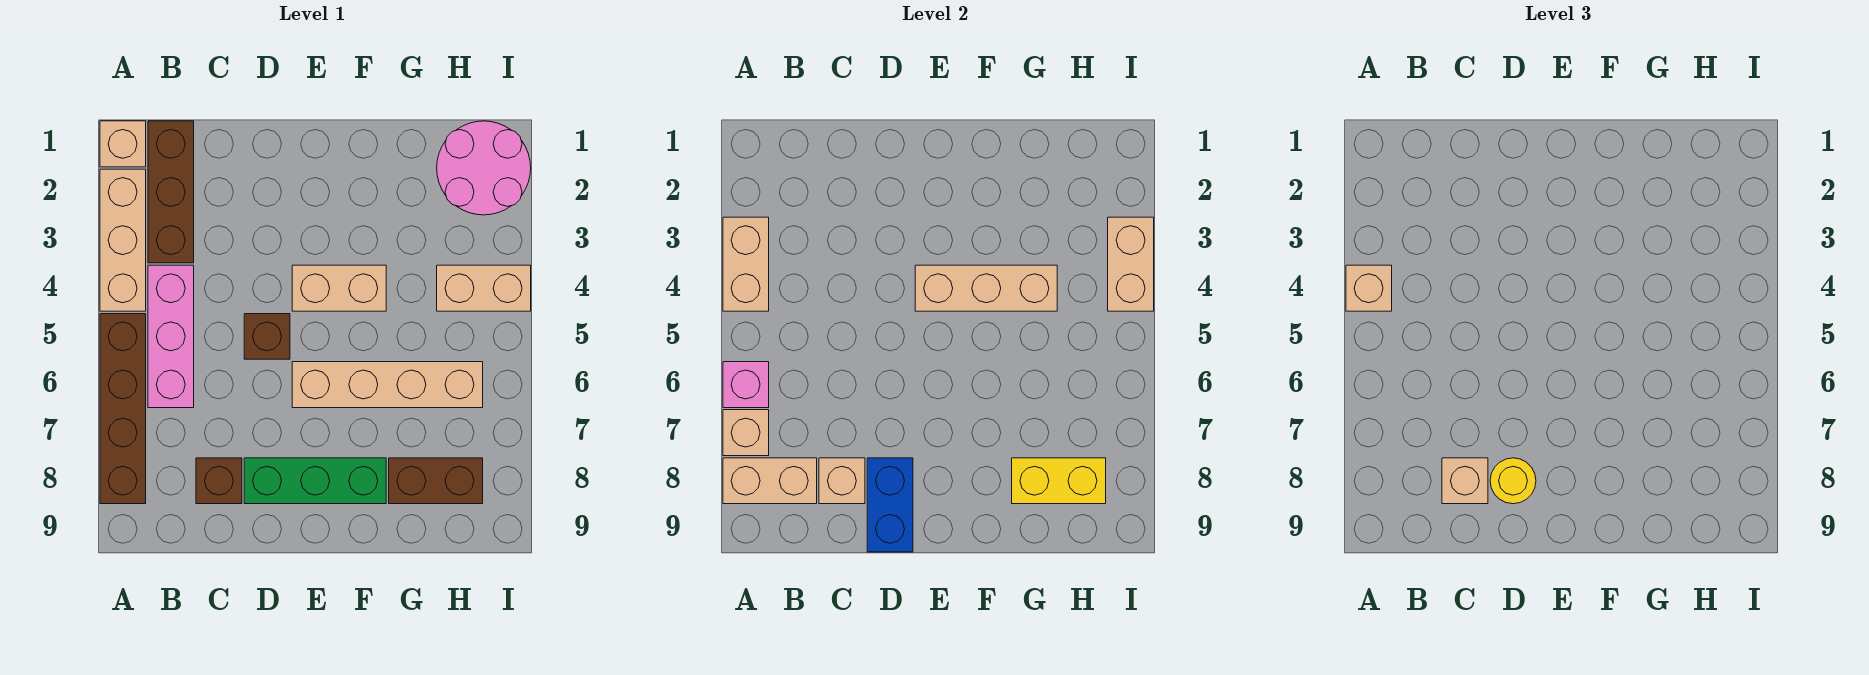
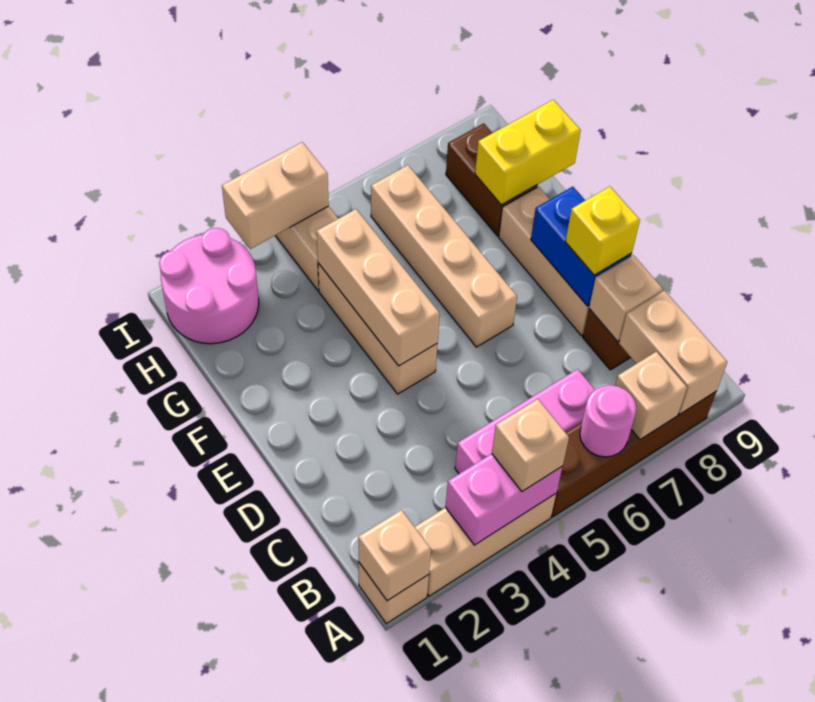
tan 1x2 brick [723,217,769,311] -> pink 1x2 brick [445,454,563,545]
pink 1x1 brick [723,362,769,408] -> pink 1x1 round brick [580,385,636,457]
brown 1x3 brick [148,121,194,263] -> none
tan 1x1 brick [1442,458,1488,504] -> tan 1x1 brick moved to [358,510,431,601]
brown 1x1 brick [244,314,290,359] -> none
green 1x3 brick [244,458,386,504] -> tan 1x3 brick [499,187,589,335]
blue 1x2 brick [867,458,913,552] -> blue 1x2 brick turned to [531,187,632,306]
yellow 1x1 round brick [1490,458,1536,504] -> yellow 1x1 brick [565,187,640,275]
tan 1x2 brick [292,265,386,311] -> tan 1x3 brick [318,263,437,394]
yellow 1x2 brick [1012,458,1106,504] -> yellow 1x2 brick turned to [475,100,581,205]

